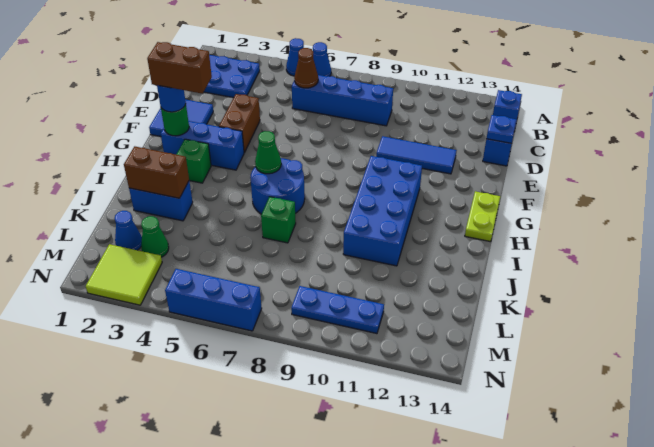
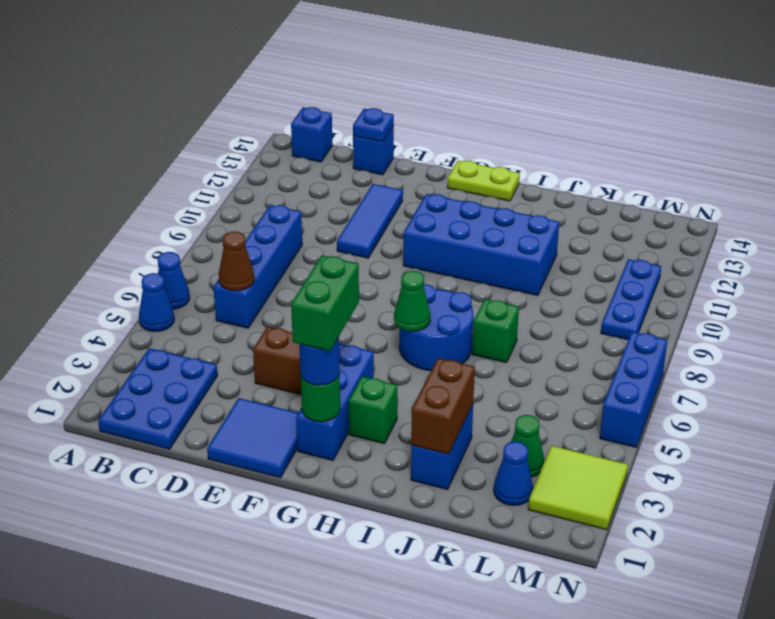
brown 1x2 brick [147,42,212,94] -> green 1x2 brick [291,255,359,351]

